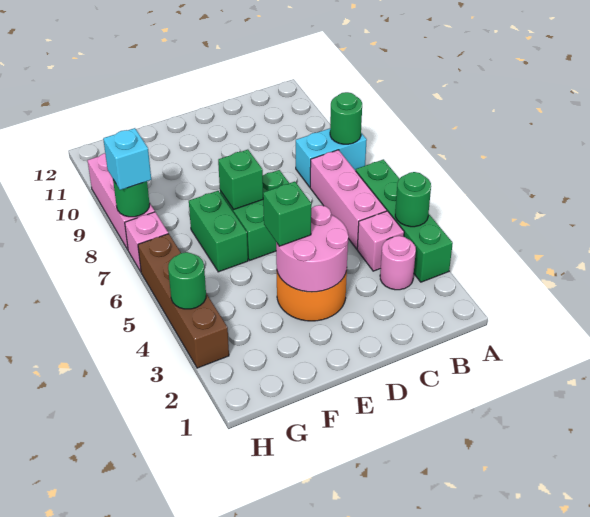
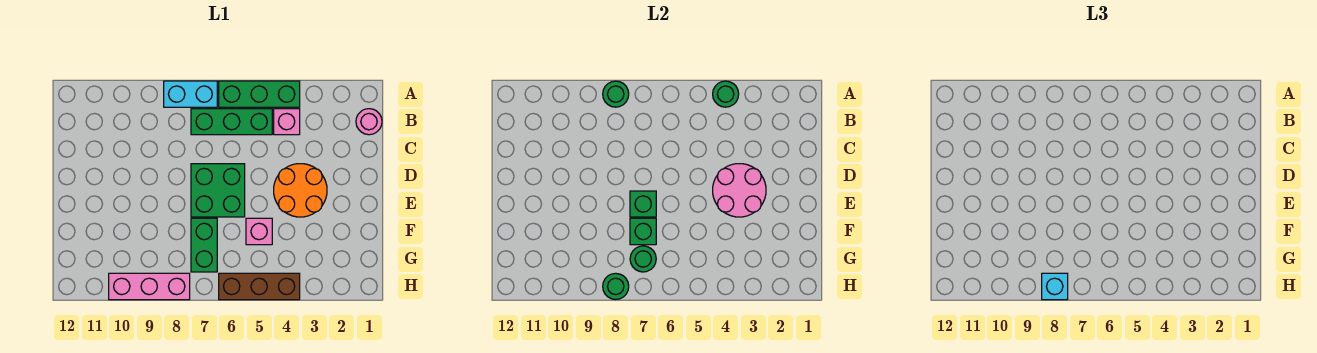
green 1x4 brick [356,159,453,282] -> green 1x3 brick [219,81,300,107]
cyan 1x2 brick [296,128,367,187] -> cyan 1x2 brick turned to [164,81,217,107]
pink 1x1 round brick [380,236,416,290] -> pink 1x1 round brick moved to [356,109,382,135]
pink 1x3 brick [310,150,387,249] -> green 1x3 brick [191,109,272,135]
green 1x1 brick [263,182,311,246] -> green 1x1 brick moved to [630,218,656,245]
green 1x2 brick [189,191,248,272] -> green 1x2 brick turned to [191,218,217,272]
brown 1x4 brick [138,234,229,368] -> brown 1x3 brick [219,273,300,300]
green 1x1 round brick [168,252,206,309] -> green 1x1 round brick moved to [630,246,656,272]
pink 1x1 brick [125,212,168,272] -> pink 1x1 brick moved to [246,218,272,245]

